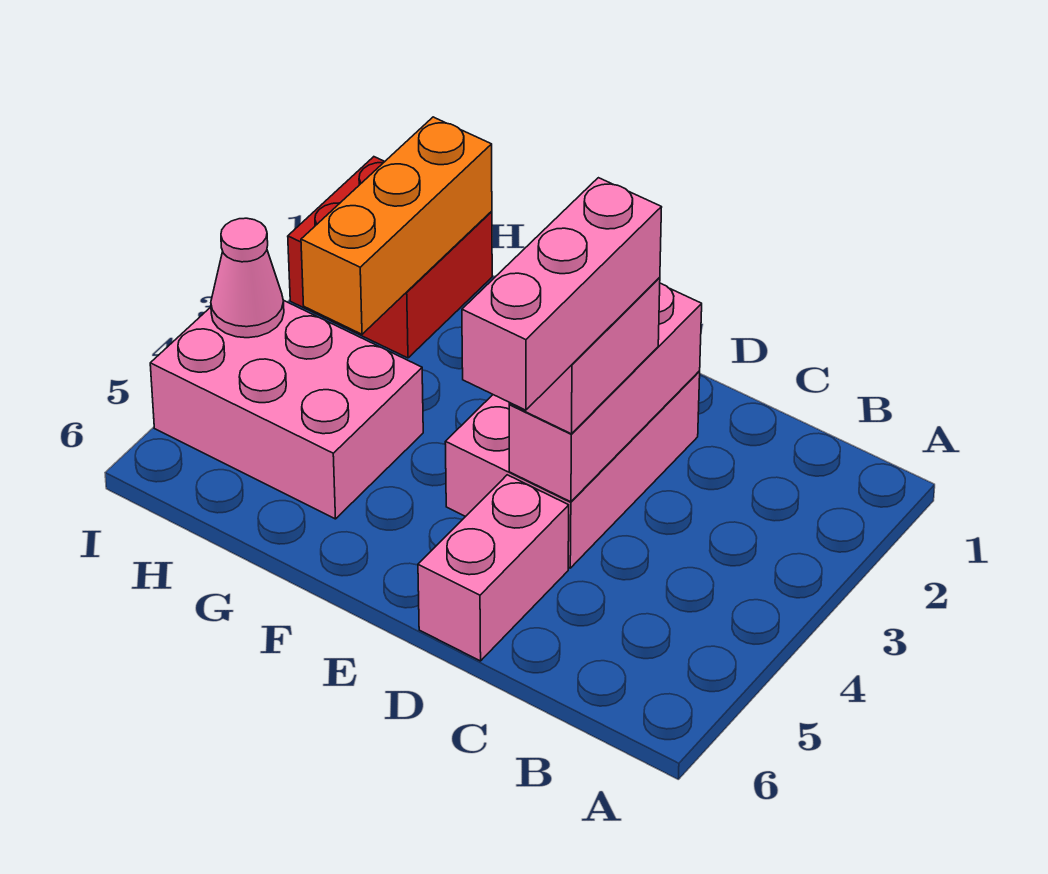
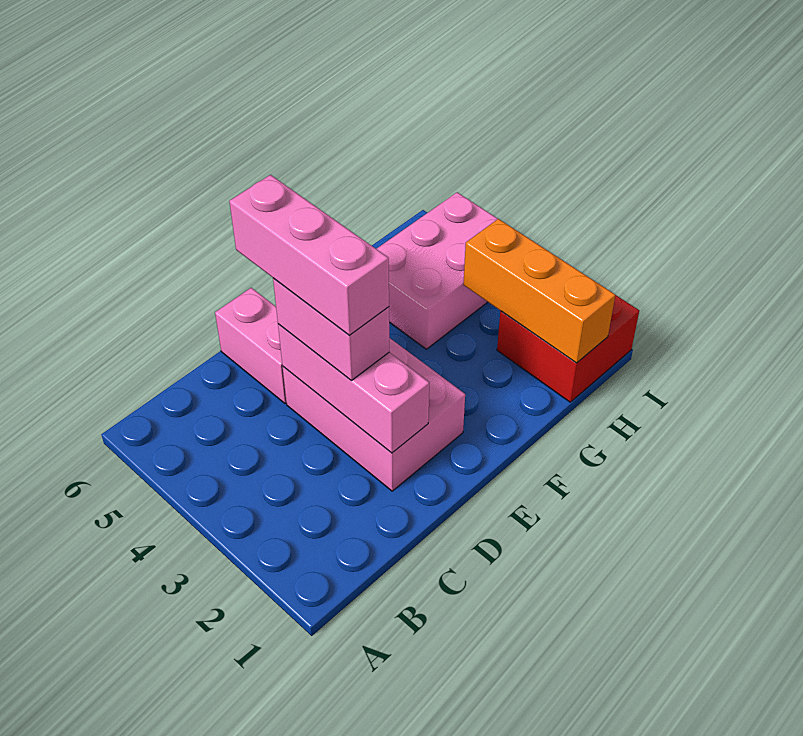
pink 1x1 cone [211,218,284,338] -> none

